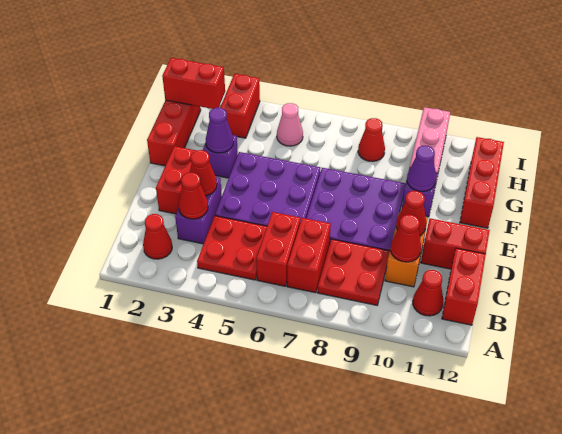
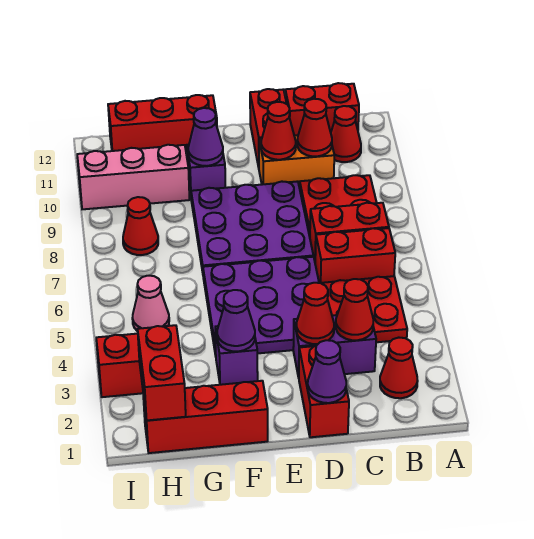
none -> purple 1x1 cone [308,340,346,403]
red 1x2 brick [156,146,197,214] -> red 1x2 brick turned to [299,346,349,437]

